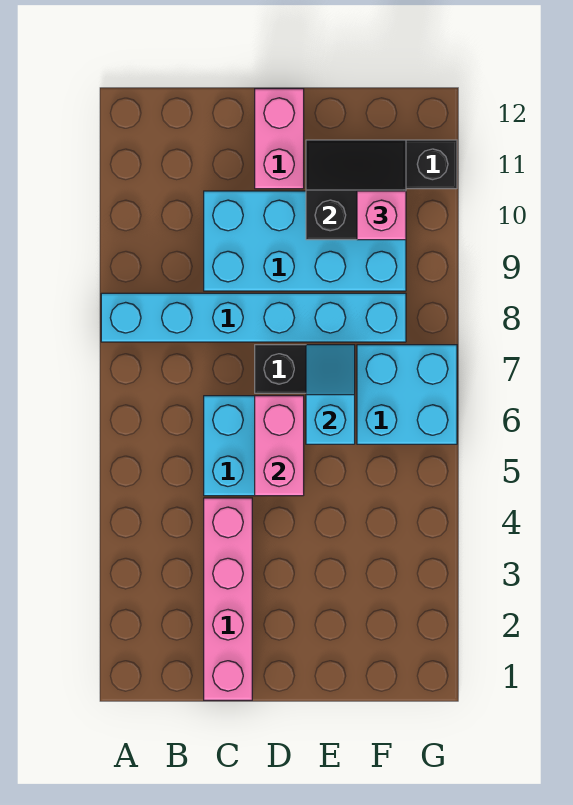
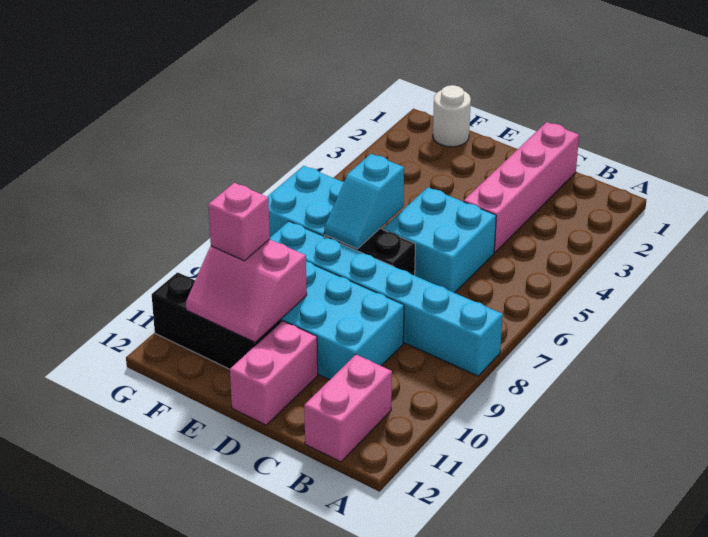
pink 1x2 brick [255,396,304,496] -> pink 1x2 brick moved to [304,355,392,462]
black 2x2 slope [306,140,406,240] -> pink 2x2 slope [186,239,307,343]
none -> white 1x1 round brick [433,85,471,147]

